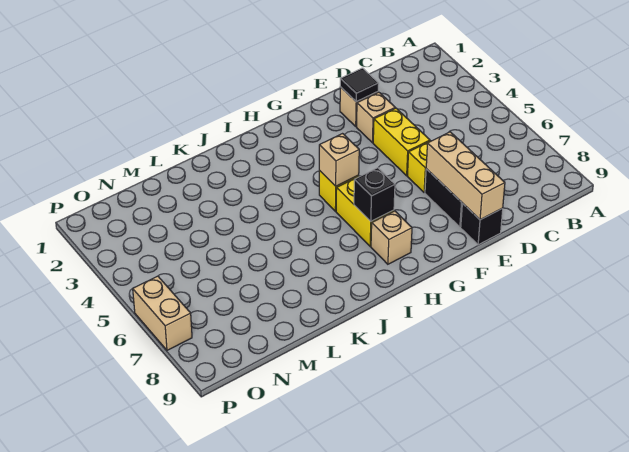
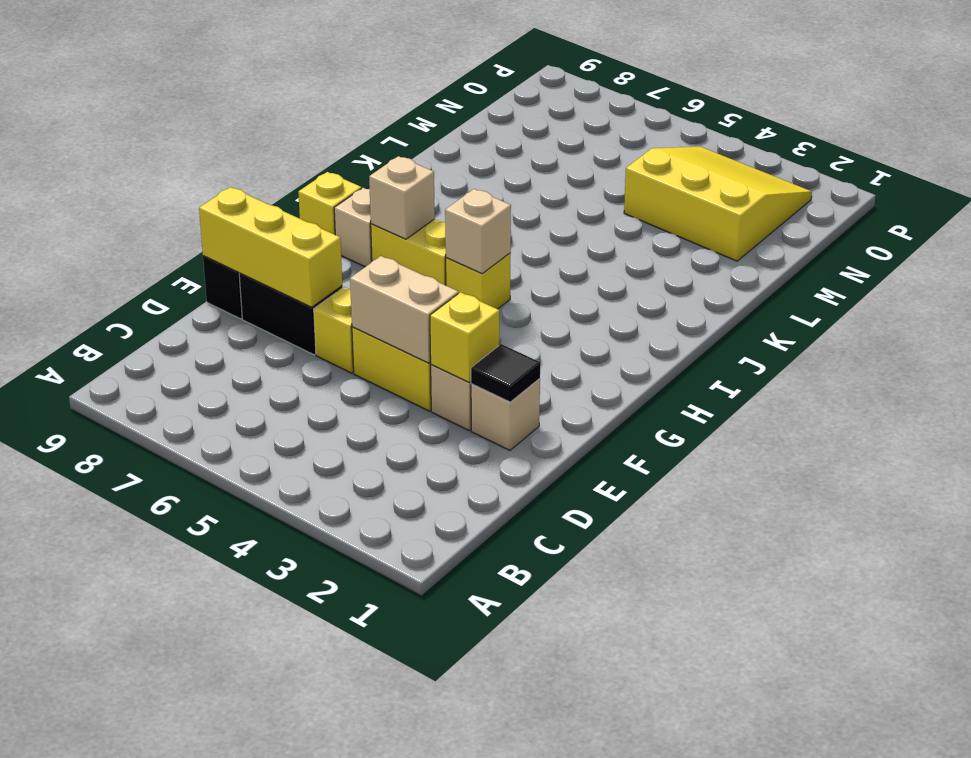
none -> yellow 1x1 brick [430,292,499,382]
tan 1x3 brick [426,132,505,220] -> yellow 1x3 brick [199,187,342,307]
black 1x1 brick [354,168,395,221] -> tan 1x1 brick [369,156,435,239]
none -> yellow 1x1 brick [298,172,361,235]
none -> yellow 3x3 slope [624,147,812,261]
tan 1x2 brick [133,276,192,350] -> tan 1x2 brick moved to [350,256,458,363]

